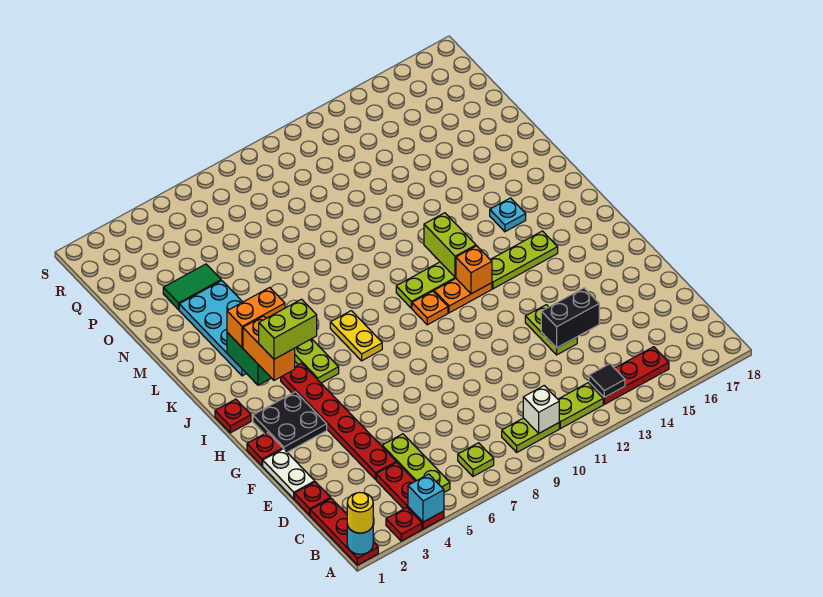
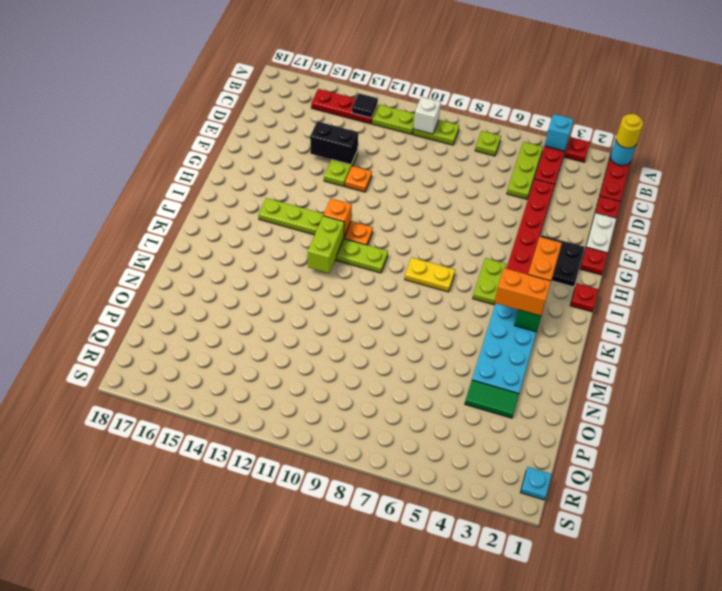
lime 1x2 brick [259,299,317,359] -> none
yellow 1x2 plate [330,311,382,361] -> yellow 1x2 plate turned to [405,258,455,292]
orange 1x1 plate [412,291,448,325] -> orange 1x1 plate moved to [345,166,372,192]
cyan 1x1 plate [490,198,526,232] -> cyan 1x1 plate moved to [520,467,552,500]

